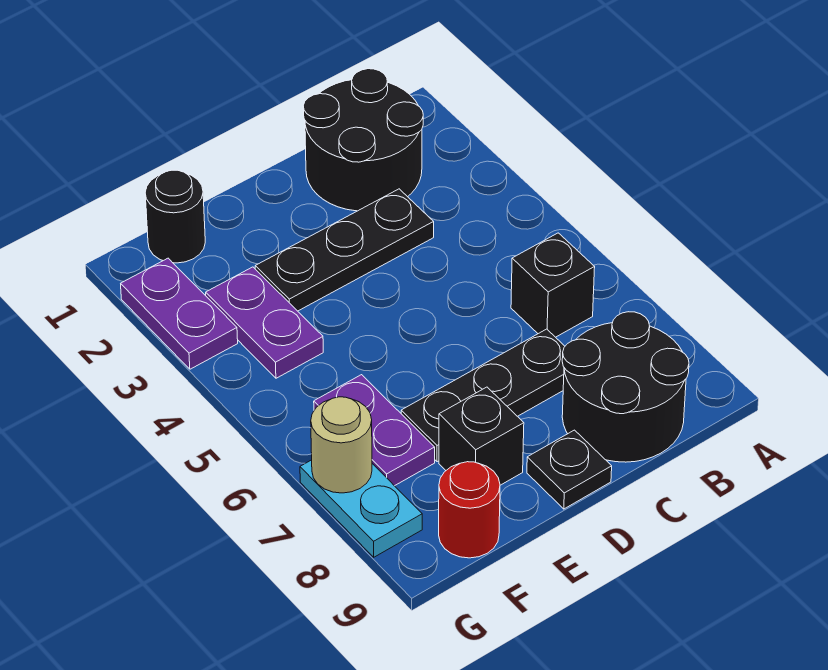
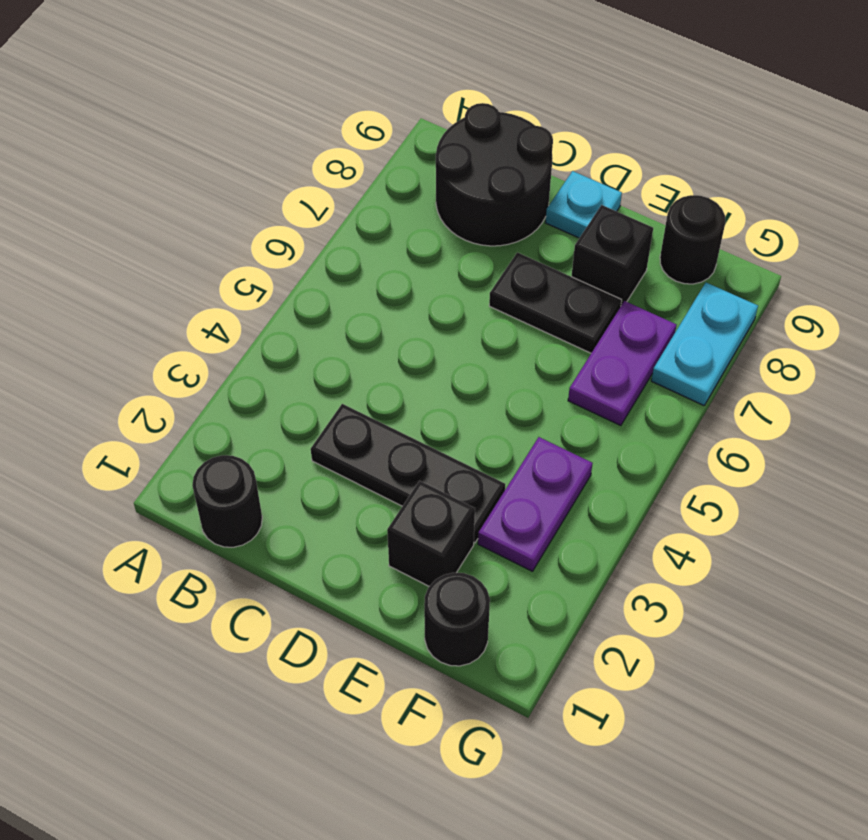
black 2x2 round brick [303,69,423,211] -> black 1x1 round brick [192,455,262,547]
black 1x1 brick [511,233,595,337] -> black 1x1 brick moved to [387,481,475,586]
black 1x3 plate [401,329,565,462] -> black 1x2 plate [489,252,622,353]
black 1x1 plate [527,430,612,509] -> cyan 1x1 plate [545,171,622,238]
red 1x1 round brick [439,462,500,558] -> black 1x1 round brick [660,195,725,284]
purple 1x2 plate [121,258,238,369] -> none
tan 1x1 round brick [311,397,372,493] -> none

